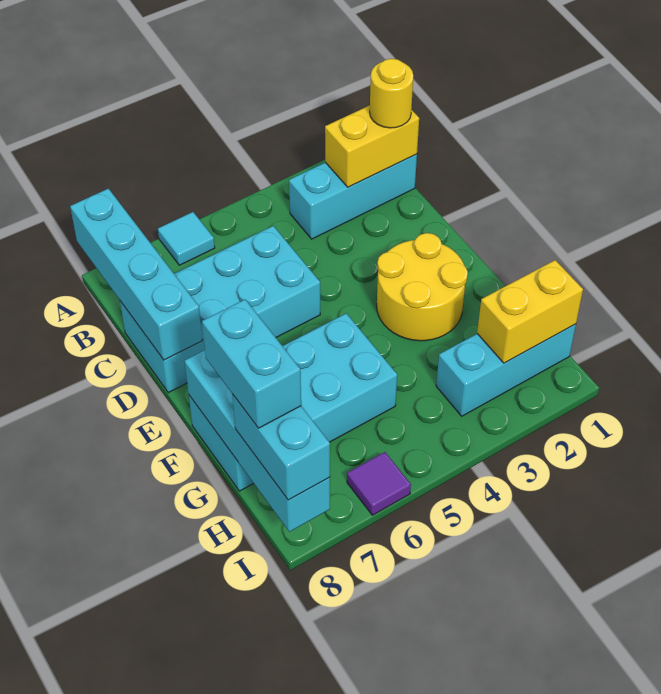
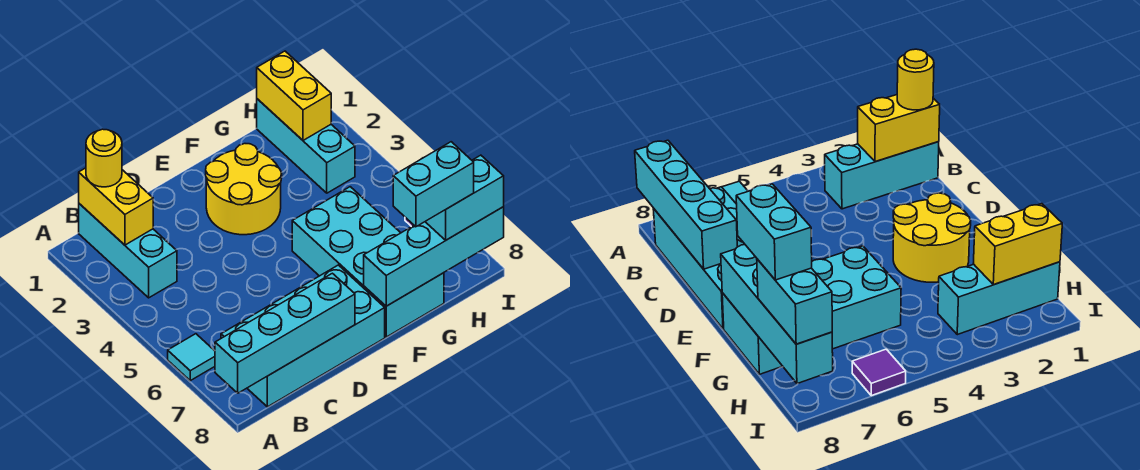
cyan 2x4 brick [120,226,320,393] -> cyan 2x4 brick turned to [221,265,385,407]

